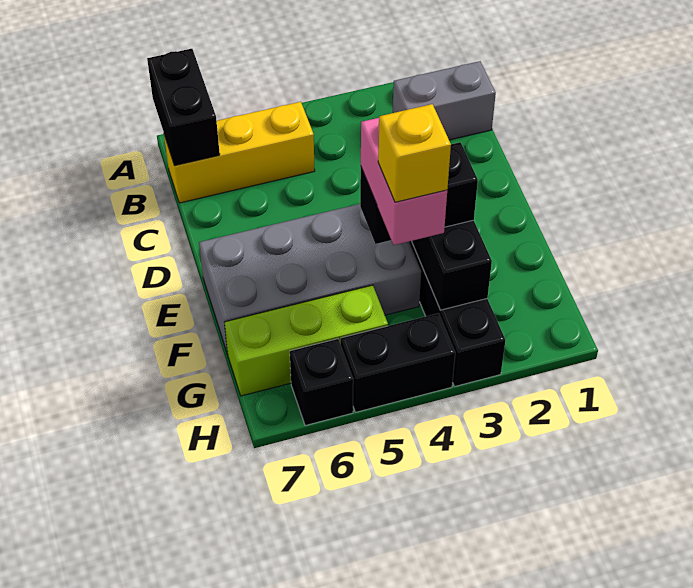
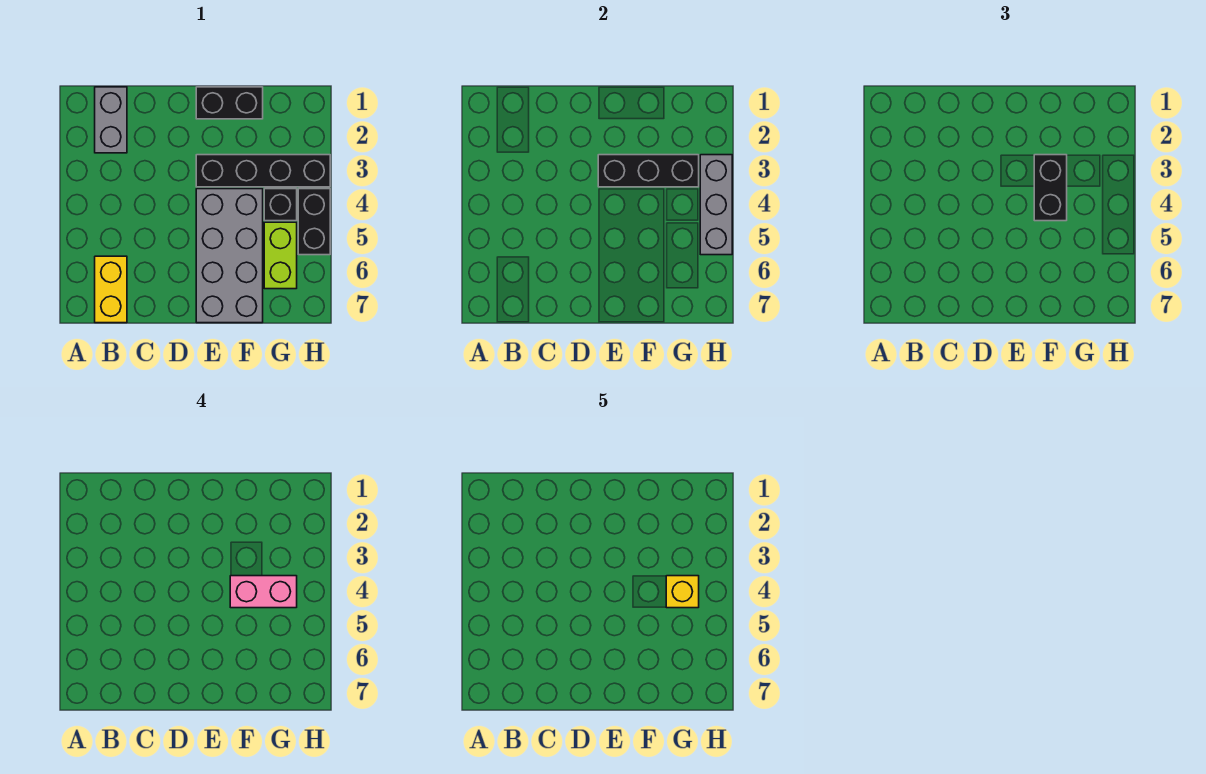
black 1x2 brick [147,49,220,166] -> black 1x2 brick moved to [196,87,263,119]
yellow 1x3 brick [164,102,315,203] -> yellow 1x2 brick [95,256,127,323]
lime 1x3 brick [225,285,388,396] -> lime 1x2 brick [264,222,297,289]
none -> grey 1x3 brick [700,155,732,255]
black 1x1 brick [290,339,353,426] -> black 1x1 brick moved to [264,189,297,221]

